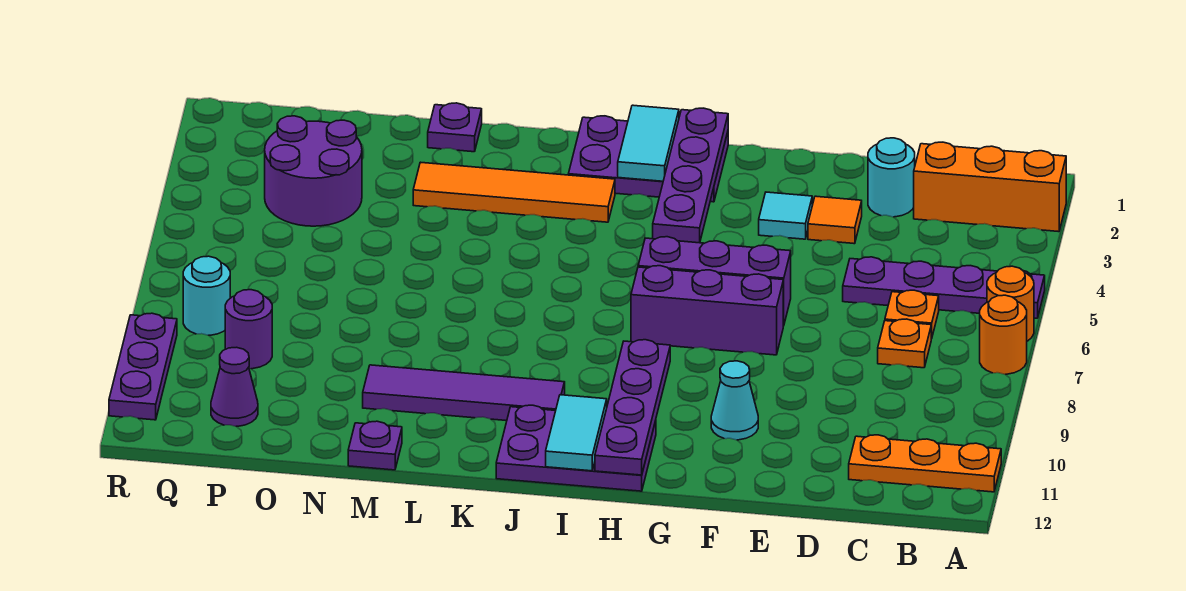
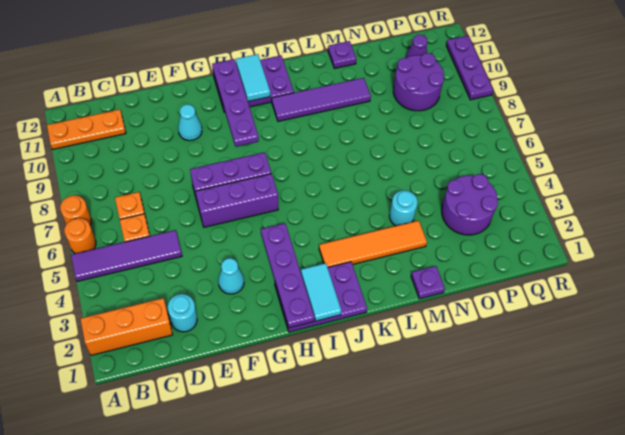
purple 1x4 plate [843,257,1045,318] -> purple 1x4 tile [71,230,182,282]
orange 1x1 tile [808,196,862,244] -> none
cyan 1x1 tile [759,192,812,239] -> cyan 1x1 cone [218,258,244,294]
purple 1x1 round brick [225,290,272,369] -> purple 2x2 round brick [393,53,444,111]
cyan 1x1 round brick [183,256,230,335] -> cyan 1x1 round brick moved to [389,190,418,226]

